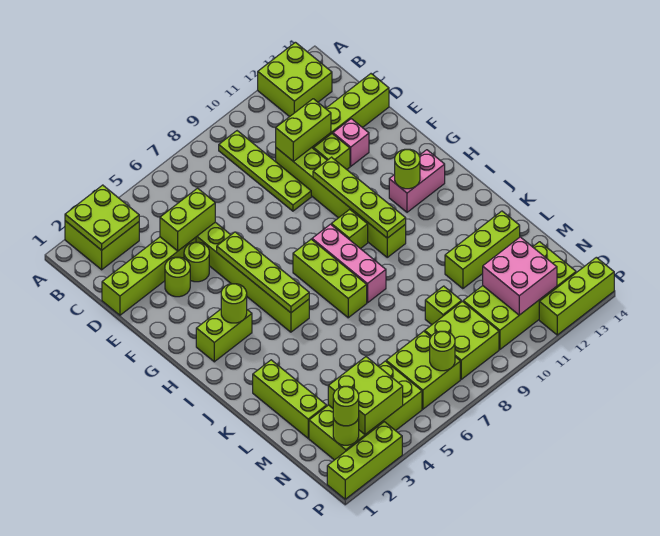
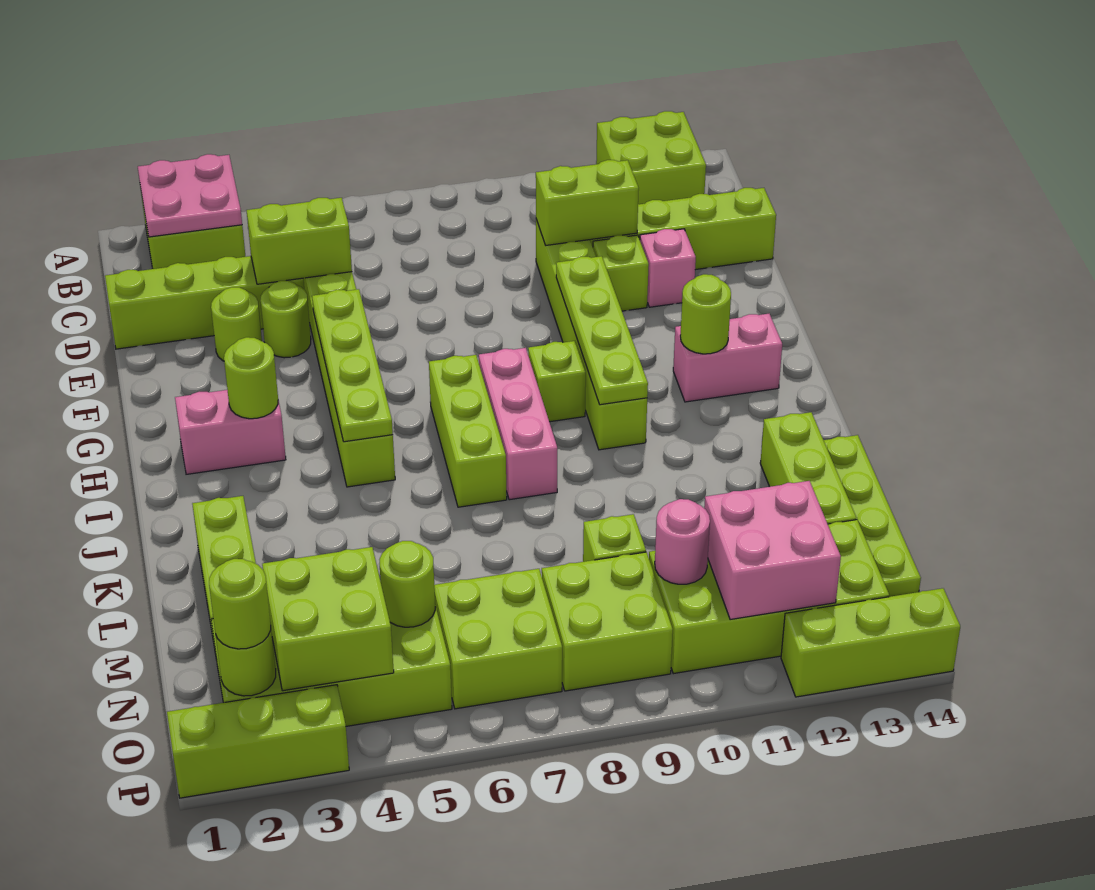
lime 2x2 plate [65,185,139,250] -> pink 2x2 plate [138,154,242,237]
lime 1x4 plate [219,131,311,211] -> lime 1x4 plate moved to [824,435,921,597]
lime 1x2 brick [196,309,252,362] -> pink 1x2 brick [175,390,286,474]
lime 1x3 brick [445,211,520,289] -> lime 1x3 brick turned to [760,412,856,524]
none -> pink 1x1 round brick [655,499,710,584]
lime 1x1 round brick [430,331,455,371] -> lime 1x1 round brick moved to [379,541,435,627]

